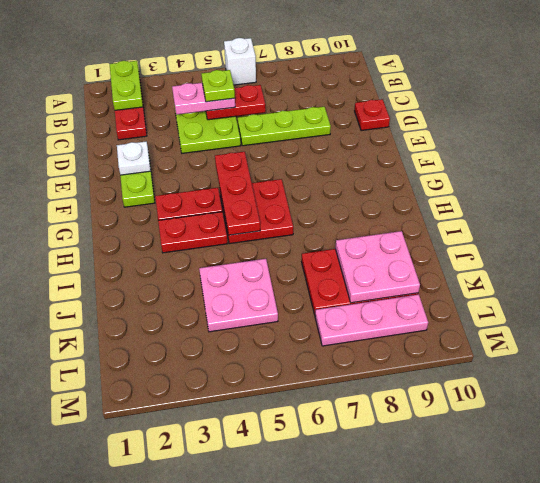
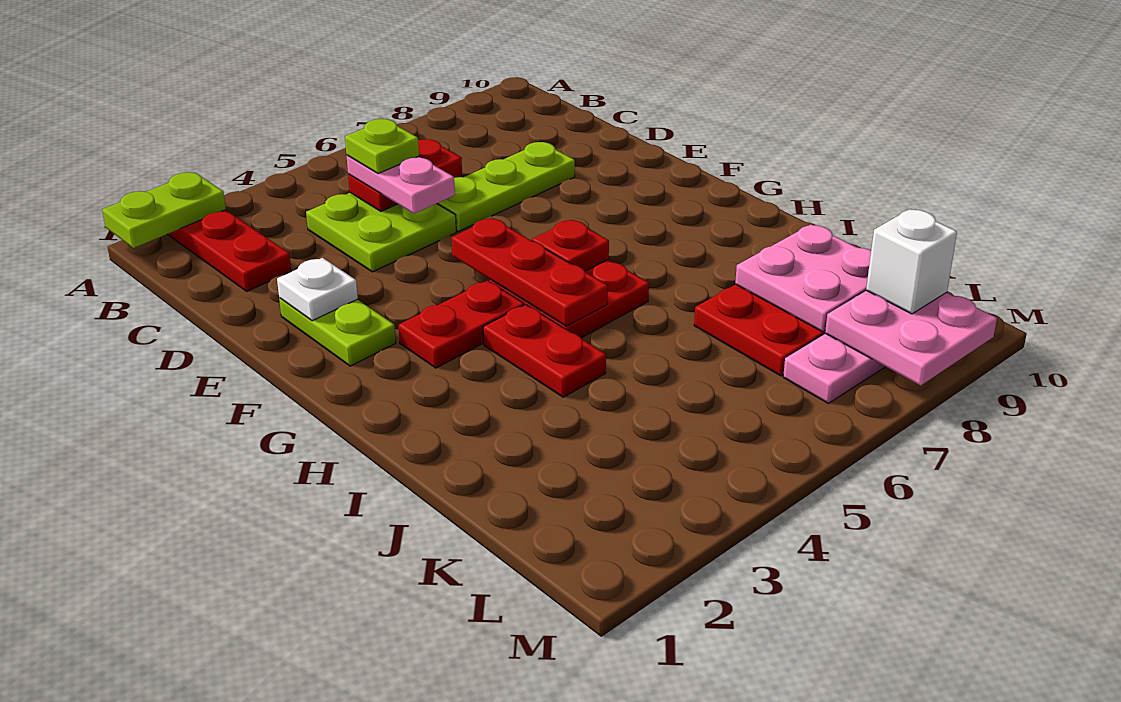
lime 1x2 plate [110,61,143,110] -> lime 1x2 plate turned to [102,172,226,248]
white 1x1 brick [224,38,256,85] -> white 1x1 brick moved to [866,209,957,314]
pink 1x2 plate [172,83,235,115] -> pink 1x2 plate turned to [347,155,455,214]
red 1x1 plate [355,99,390,131] -> red 1x1 plate moved to [532,220,609,271]
red 1x2 plate [158,212,228,253] -> red 1x2 plate turned to [483,305,606,397]
pink 2x2 plate [199,259,278,332] -> pink 2x2 plate moved to [825,291,997,386]

